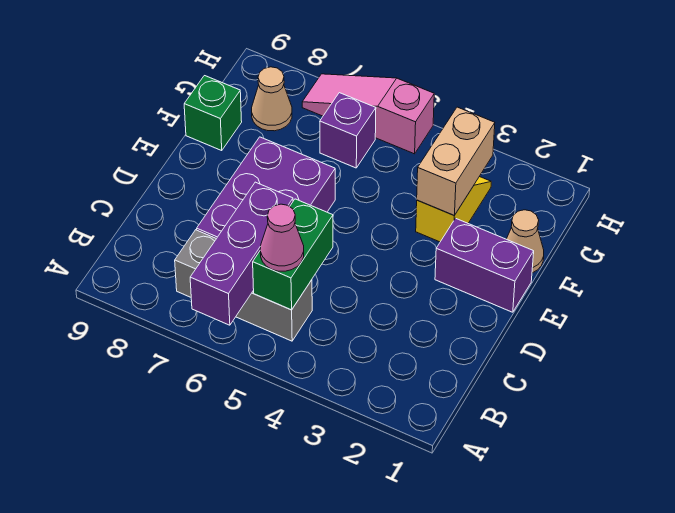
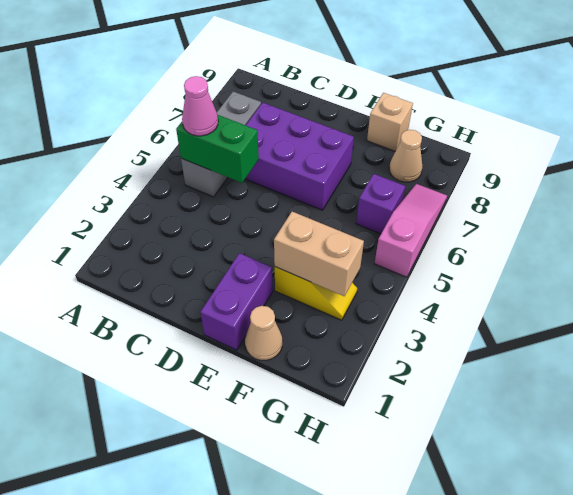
purple 1x3 brick [190,182,293,325] -> none
green 1x1 brick [184,76,242,150] -> tan 1x1 brick [367,93,413,151]

